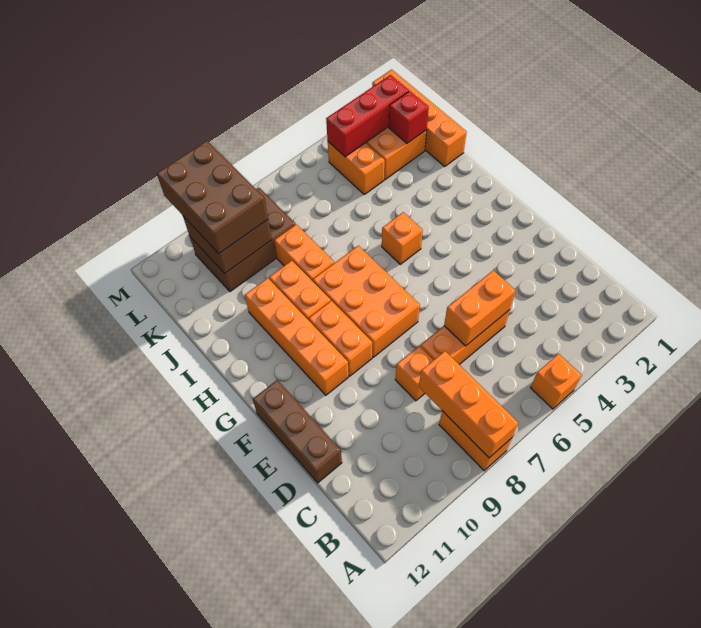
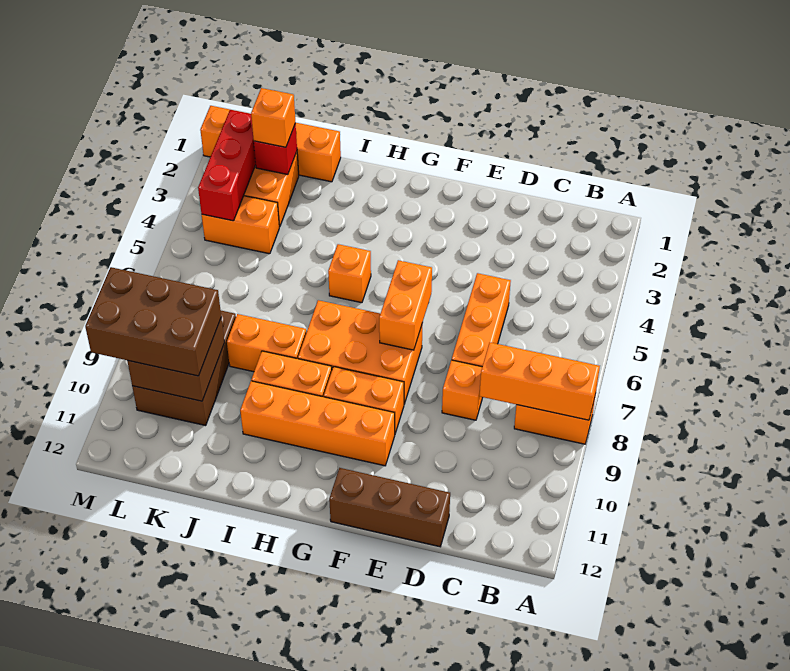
orange 1x1 brick [531,354,582,409] -> orange 1x1 brick moved to [251,88,295,147]
orange 1x2 brick [444,270,516,346] -> orange 1x2 brick moved to [379,260,432,350]

